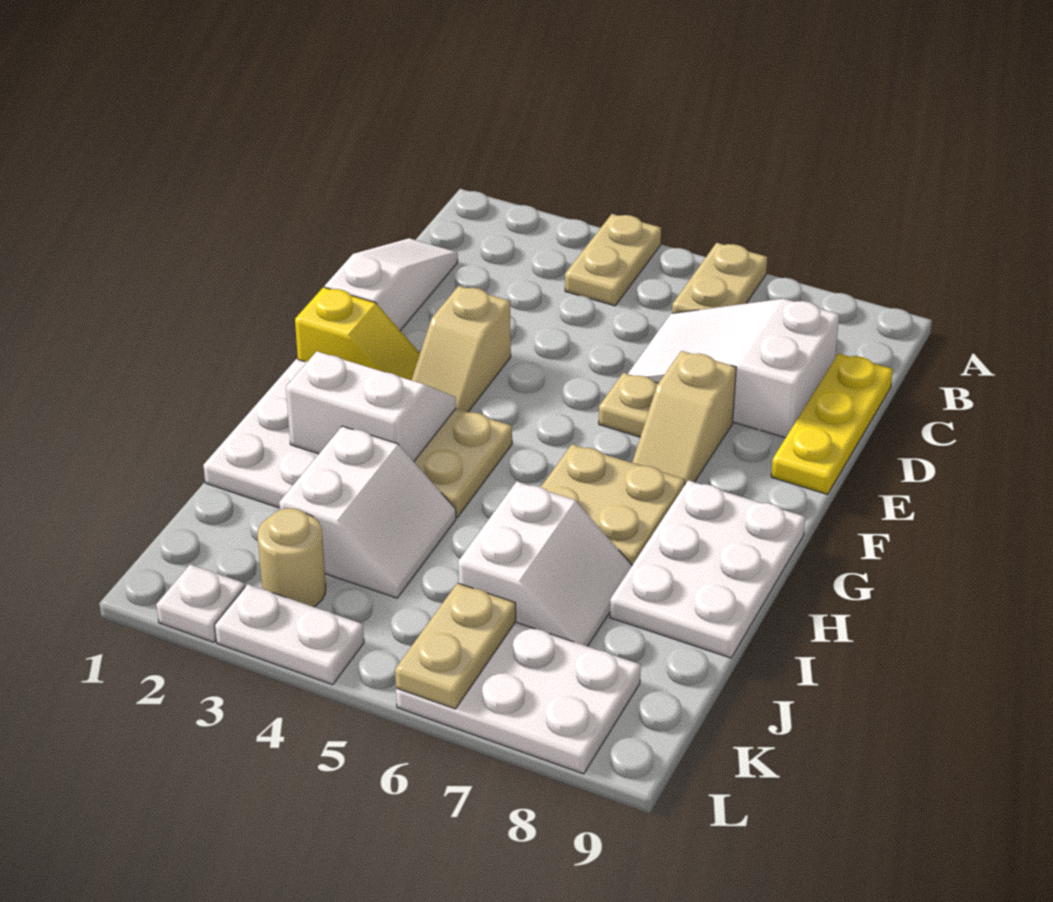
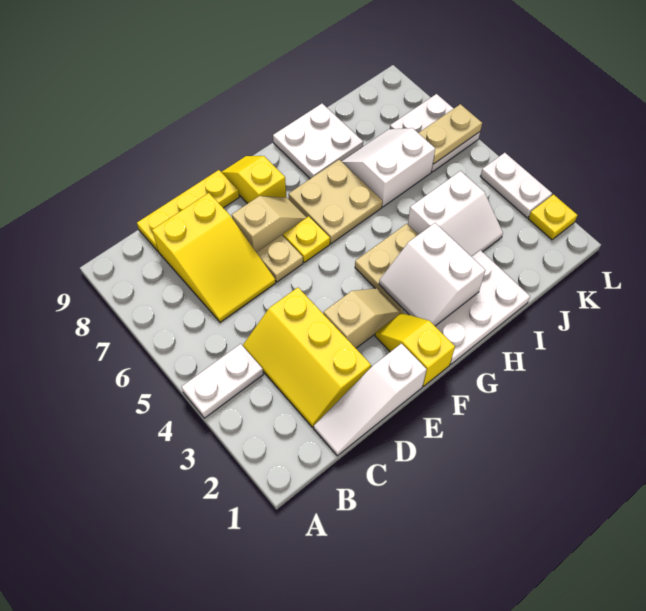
tan 1x2 plate [565,214,661,306] -> white 1x2 plate [182,344,263,418]
tan 1x2 plate [672,243,767,313] -> none
none -> yellow 2x3 slope [243,288,371,427]
white 2x3 slope [628,299,839,438] -> yellow 2x3 slope [152,193,276,322]
none -> yellow 1x1 plate [283,216,330,263]
none -> yellow 1x2 slope [222,156,286,204]
white 2x3 plate [610,480,805,658] -> white 2x2 plate [273,104,363,179]
white 2x2 slope [279,426,456,598] -> white 2x2 slope turned to [408,171,503,257]
tan 1x1 round brick [257,508,326,607] -> none
white 2x3 plate [396,622,641,774] -> white 2x2 plate [390,94,480,172]
white 1x1 plate [156,564,245,642] -> yellow 1x1 plate [528,194,577,240]

